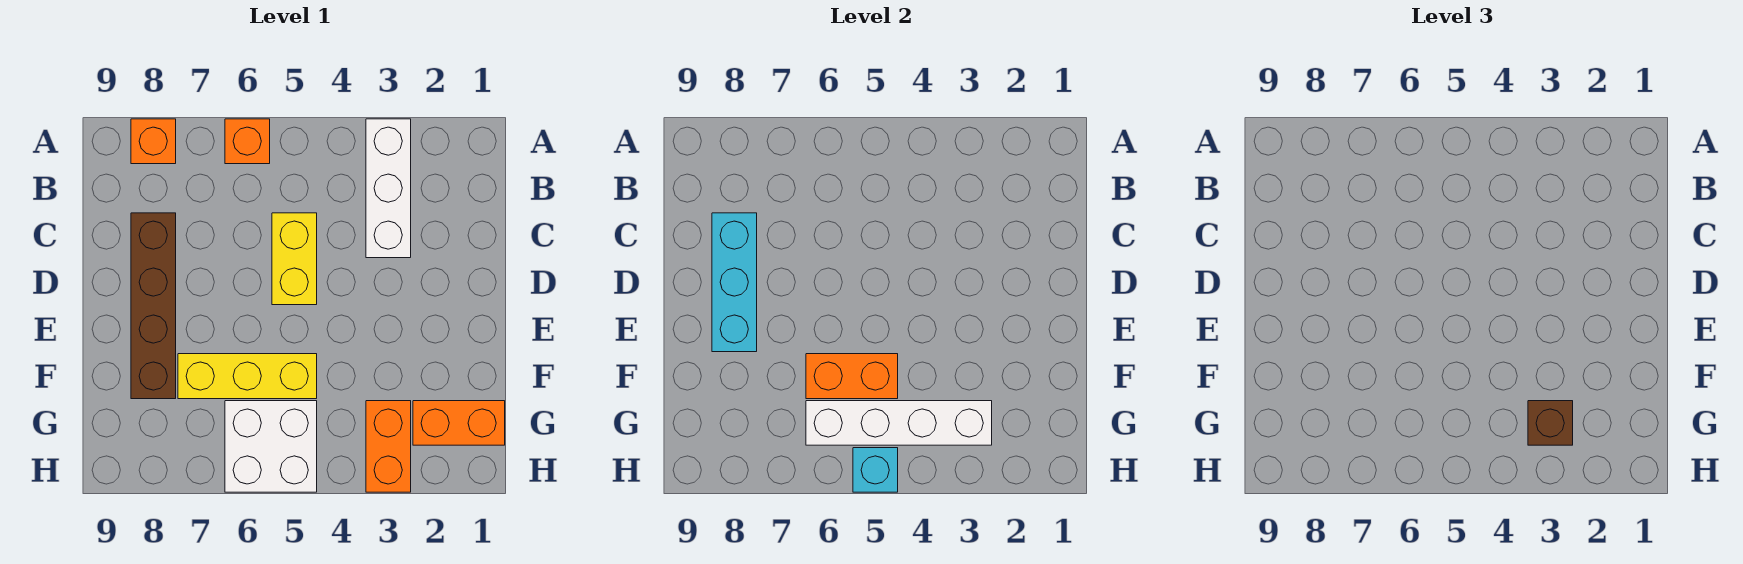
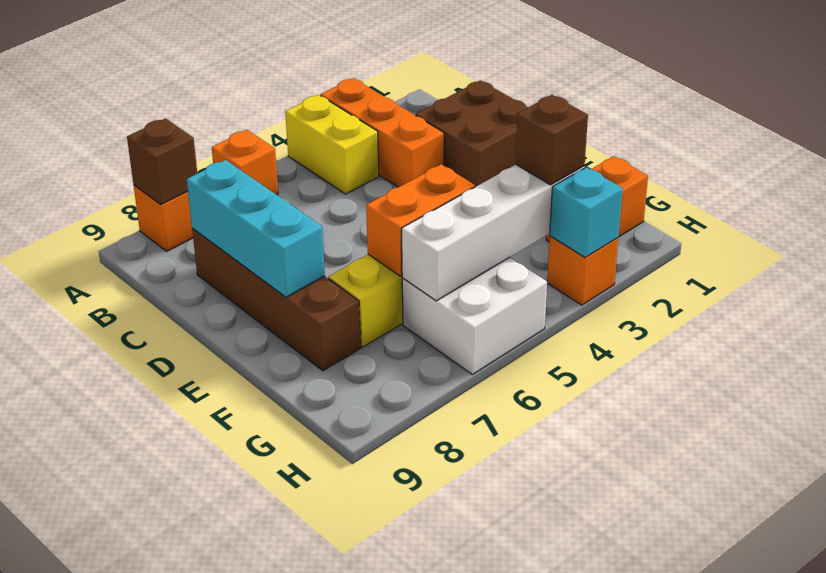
white 1x3 brick [366,119,411,258] -> orange 1x3 brick [321,78,444,187]
none -> brown 1x1 brick [127,118,197,205]
none -> brown 2x2 brick [416,80,528,187]
yellow 1x2 brick [272,213,317,305] -> yellow 1x2 brick moved to [285,95,379,194]
orange 1x2 brick [366,401,411,492] -> orange 1x1 brick [547,236,618,305]
cyan 1x1 brick [853,448,898,492] -> cyan 1x1 brick moved to [550,167,623,257]

